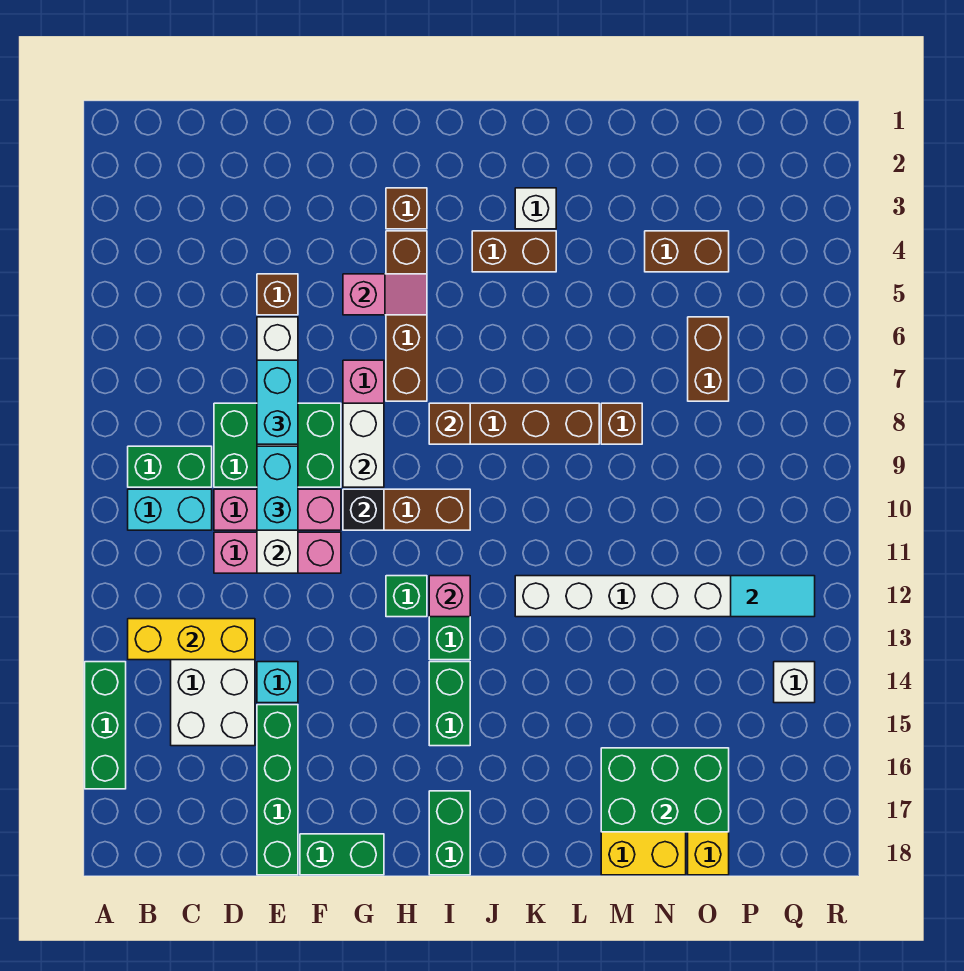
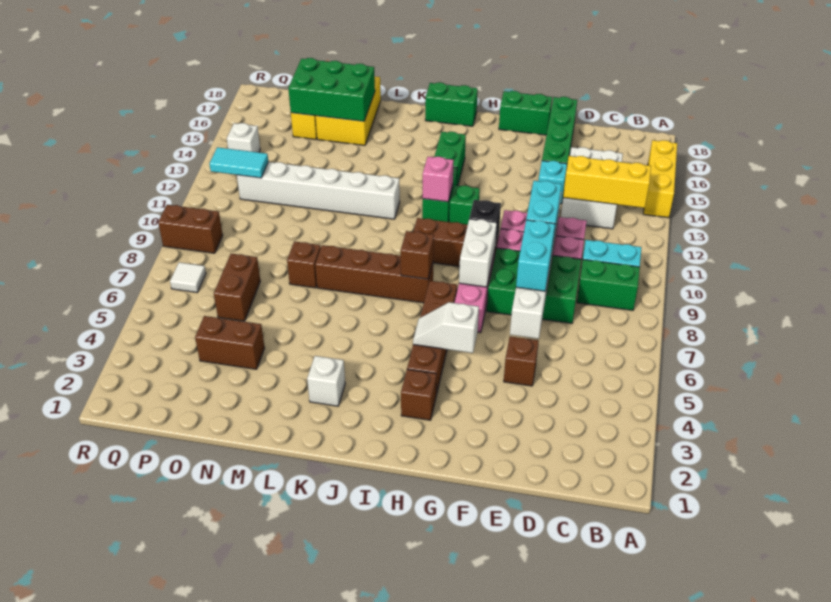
green 1x3 brick [85,662,126,789] -> yellow 1x3 brick [643,140,677,218]
pink 1x2 slope [343,274,427,315] -> white 1x2 slope [413,302,479,353]
green 1x2 brick [429,791,470,875] -> green 1x2 brick turned to [425,82,478,126]
brown 1x2 brick [472,231,556,272] -> brown 1x2 brick moved to [158,205,223,253]
none -> white 1x1 tile [170,262,206,293]

